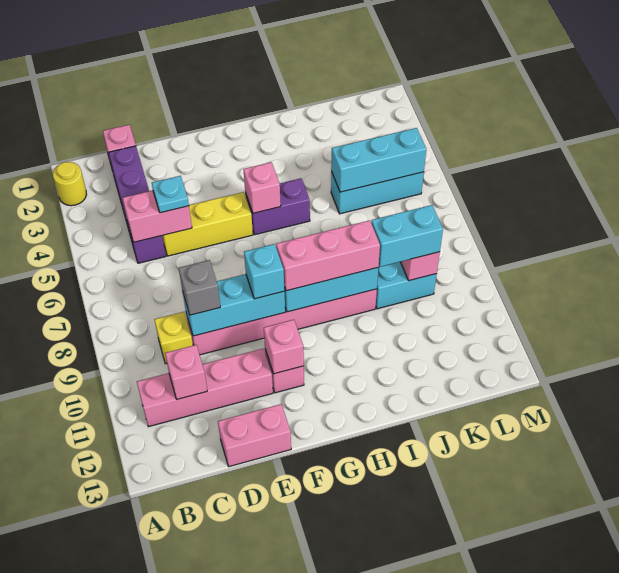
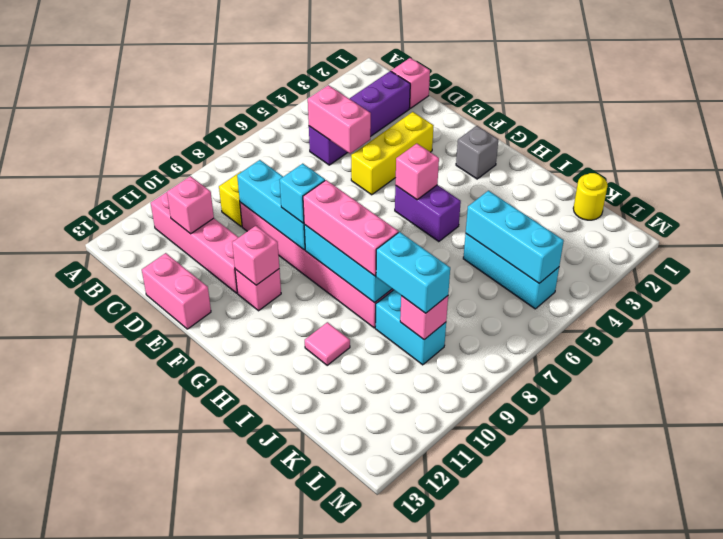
yellow 1x1 round brick [53,162,87,206] -> yellow 1x1 round brick moved to [573,173,608,220]
yellow 1x3 brick [162,192,253,256] -> yellow 1x3 brick turned to [351,112,434,195]
cyan 1x1 plate [152,176,189,213] -> none
grey 1x1 brick [179,260,220,315] -> grey 1x1 brick moved to [456,126,498,179]
none -> pink 1x1 tile [305,322,350,365]

